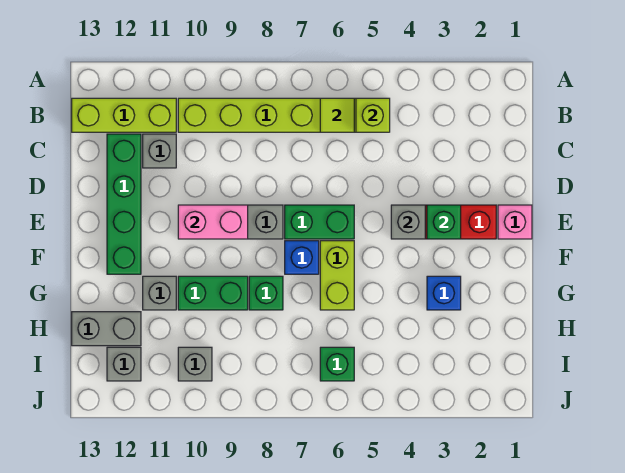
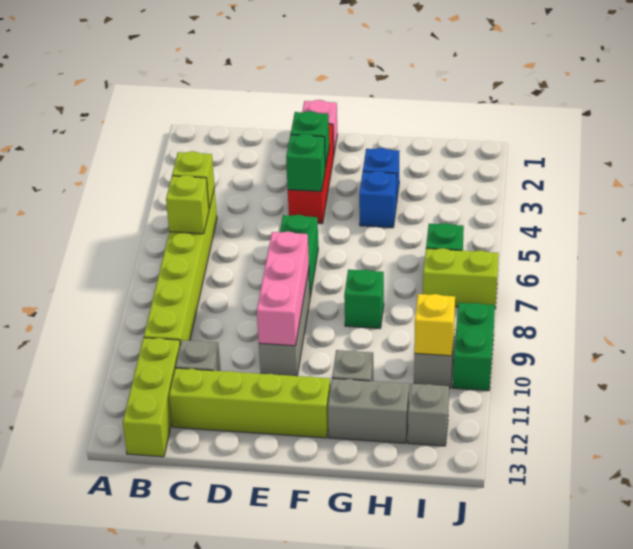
lime 1x1 tile [320,98,354,132] -> lime 1x1 brick [166,175,209,234]
green 1x4 brick [107,134,141,274] -> lime 1x4 brick [169,368,330,438]
grey 1x1 brick [391,205,425,239] -> green 1x1 brick [286,134,325,192]
pink 1x2 brick [178,205,248,239] -> pink 1x3 brick [257,231,309,346]
lime 1x2 brick [320,241,354,310] -> lime 1x2 brick moved to [423,248,499,308]
blue 1x1 brick [285,241,319,274] -> blue 1x1 brick moved to [359,171,397,228]
green 1x2 brick [178,276,248,310] -> green 1x2 brick moved to [453,303,495,391]
grey 1x2 brick [72,312,141,346] -> grey 1x2 brick turned to [328,378,409,443]
none -> yellow 1x1 brick [414,294,455,356]

